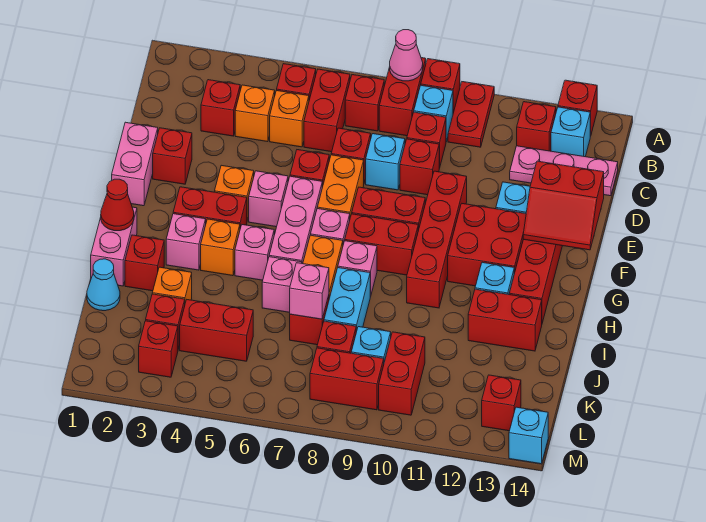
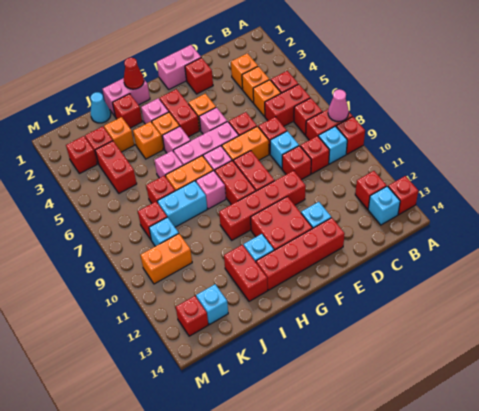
red 1x2 plate [448,82,494,147] -> none
red 1x1 brick [201,80,240,136] -> orange 1x1 brick [231,53,258,90]
pink 1x3 plate [510,146,618,196] -> none
red 2x2 slope [523,161,604,250] -> none
none -> orange 1x1 brick [133,122,163,159]
pink 1x1 brick [290,263,329,319] -> none
red 1x2 brick [379,332,425,415] -> orange 1x2 brick [140,234,192,284]
red 1x2 brick [310,348,384,410] -> none
cyan 1x1 brick [509,407,548,464] -> cyan 1x1 brick moved to [196,284,228,325]

